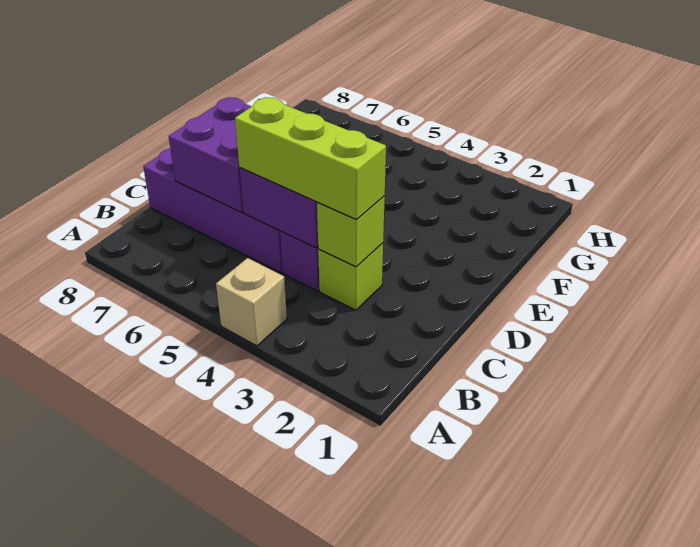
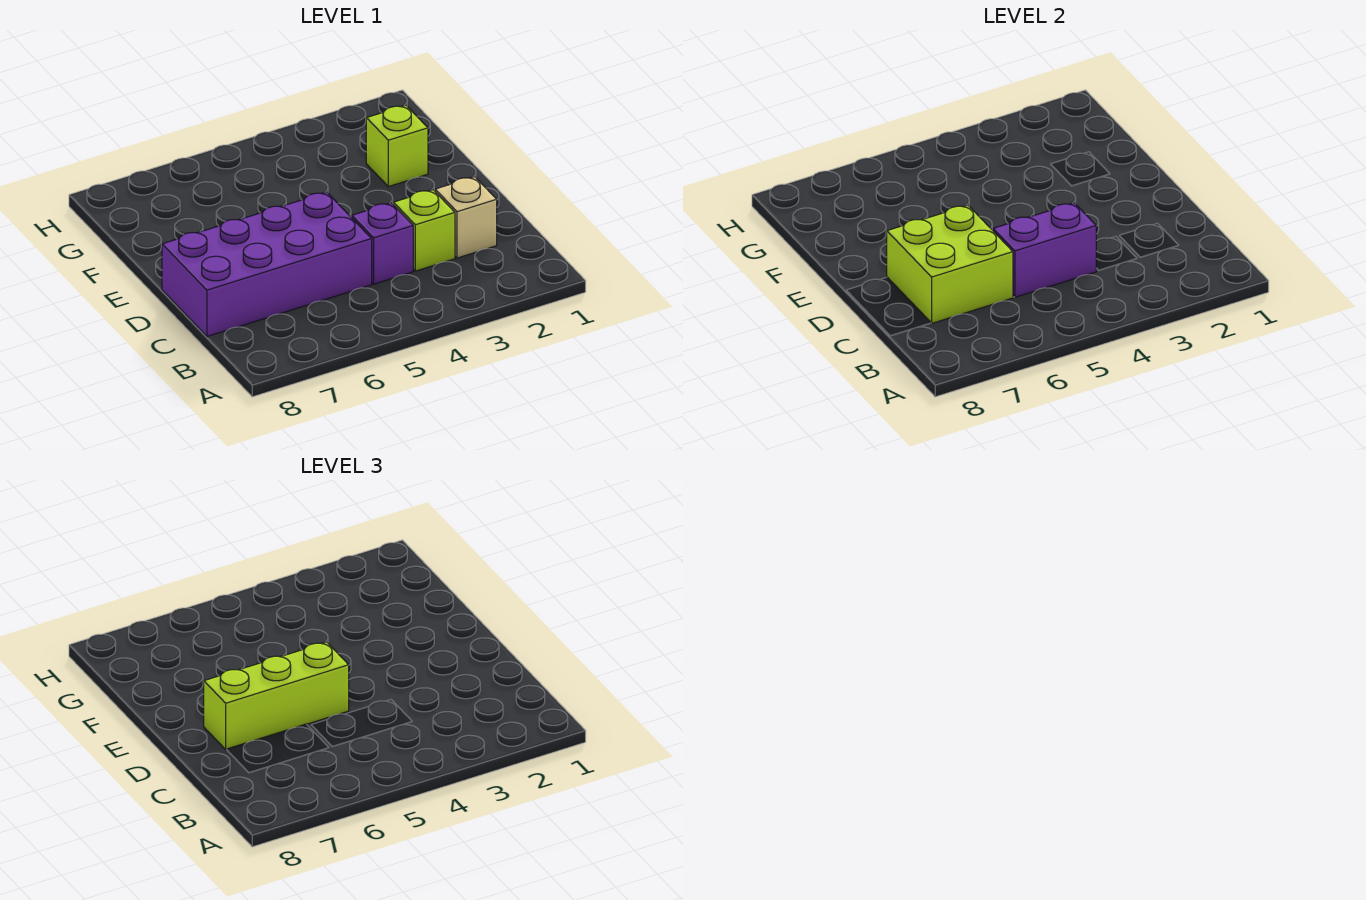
tan 1x1 brick [216,258,287,346] -> tan 1x1 brick moved to [435,177,497,258]
lime 1x1 brick [317,196,385,267] -> lime 1x1 brick moved to [366,105,428,187]
lime 1x3 brick [235,97,386,220] -> lime 1x3 brick moved to [204,642,349,749]
purple 2x2 brick [169,97,252,213] -> lime 2x2 brick [887,205,1013,323]

